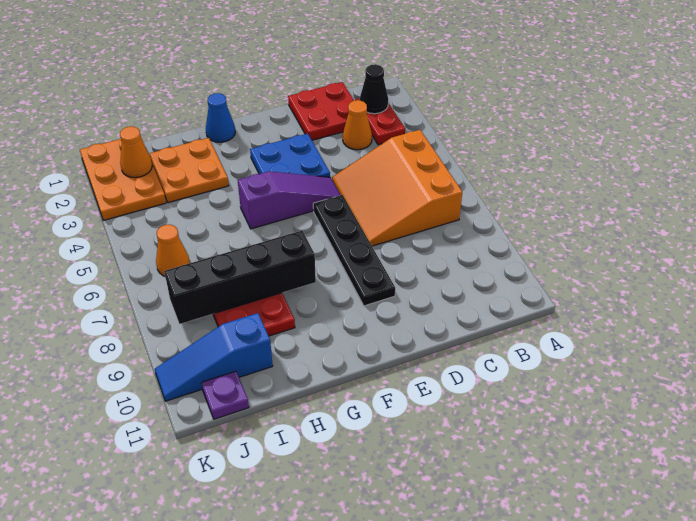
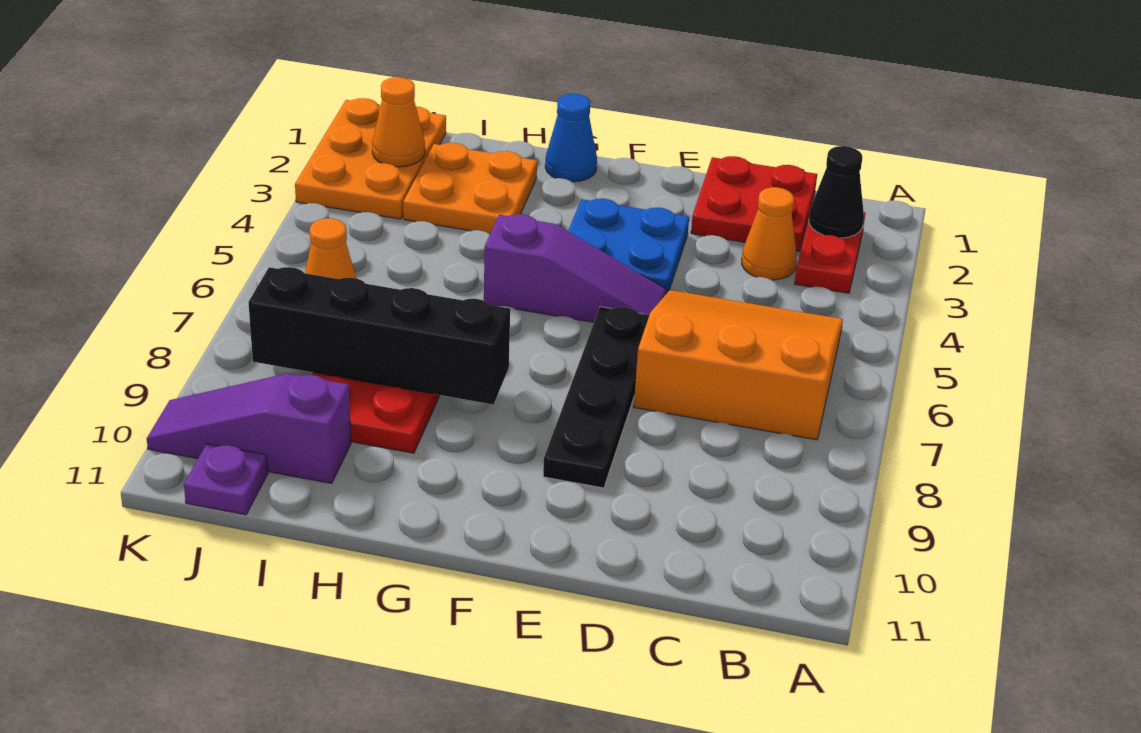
orange 3x3 slope [332,130,462,246] -> orange 3x3 slope turned to [634,290,843,440]
blue 1x3 slope [155,313,273,401] -> purple 1x3 slope [147,374,351,483]

